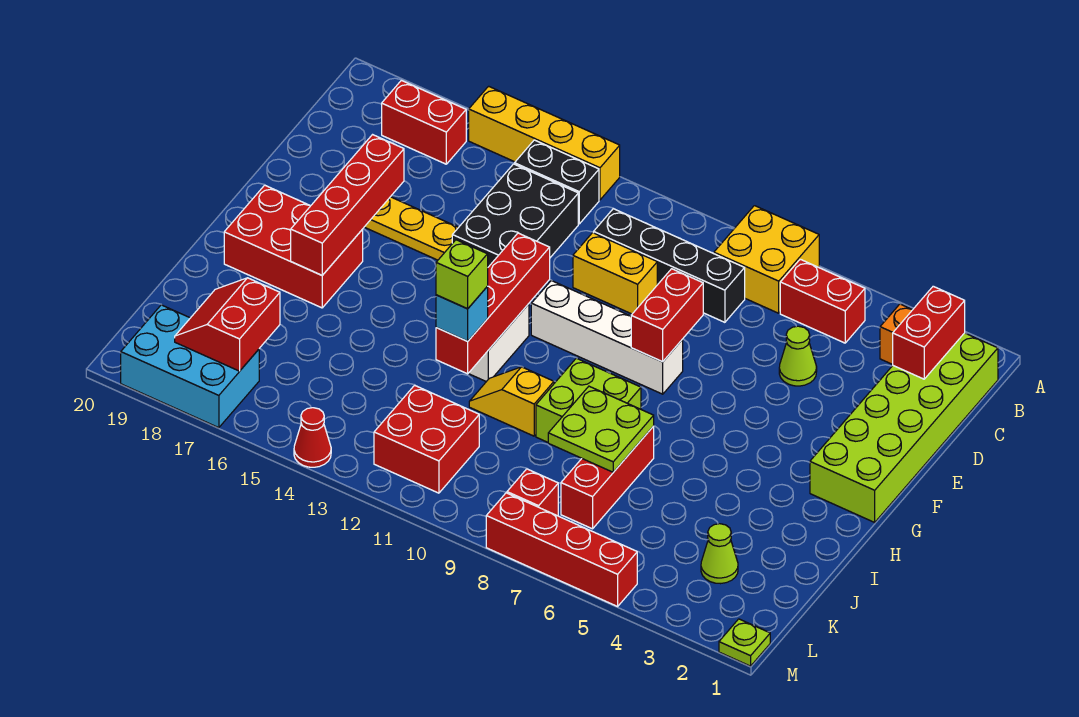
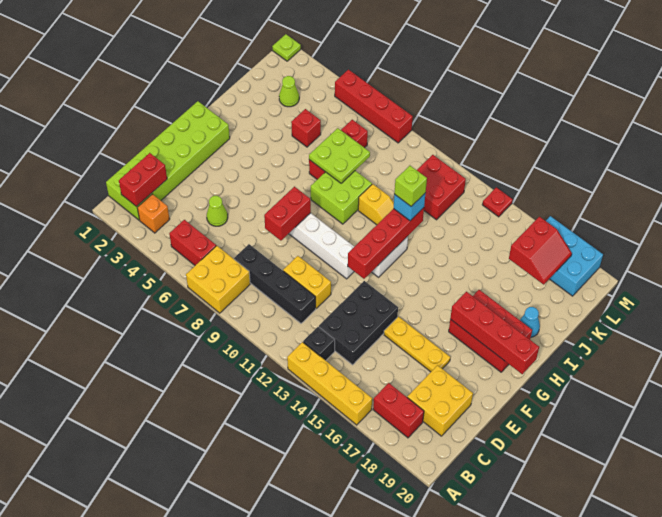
black 1x2 brick [515,140,599,224] -> black 1x1 brick [303,327,335,360]
none -> yellow 2x2 brick [407,365,473,436]
red 1x4 brick [291,135,404,275] -> red 1x4 brick turned to [450,292,539,374]
none -> cyan 1x1 cone [520,307,540,337]
red 1x1 brick [507,469,558,516] -> red 1x1 brick moved to [291,109,321,147]
red 1x1 cone [294,408,331,467] -> red 1x1 plate [482,187,513,217]

